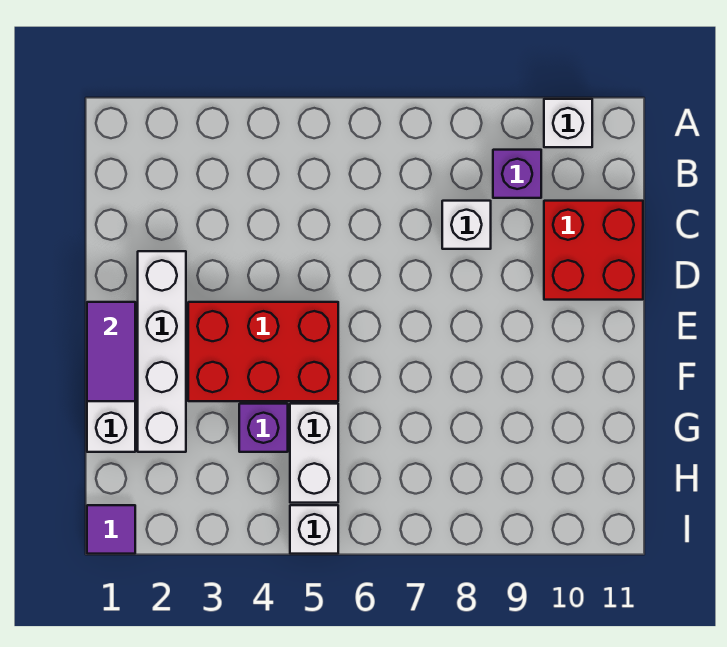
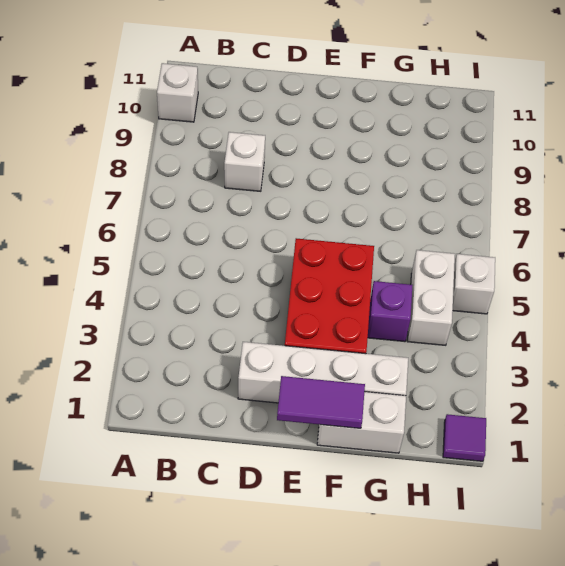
purple 1x1 brick [493,150,541,198] -> none
red 2x2 brick [544,201,643,300] -> none
white 1x2 brick [290,404,338,503] -> white 1x2 brick turned to [407,250,455,345]

